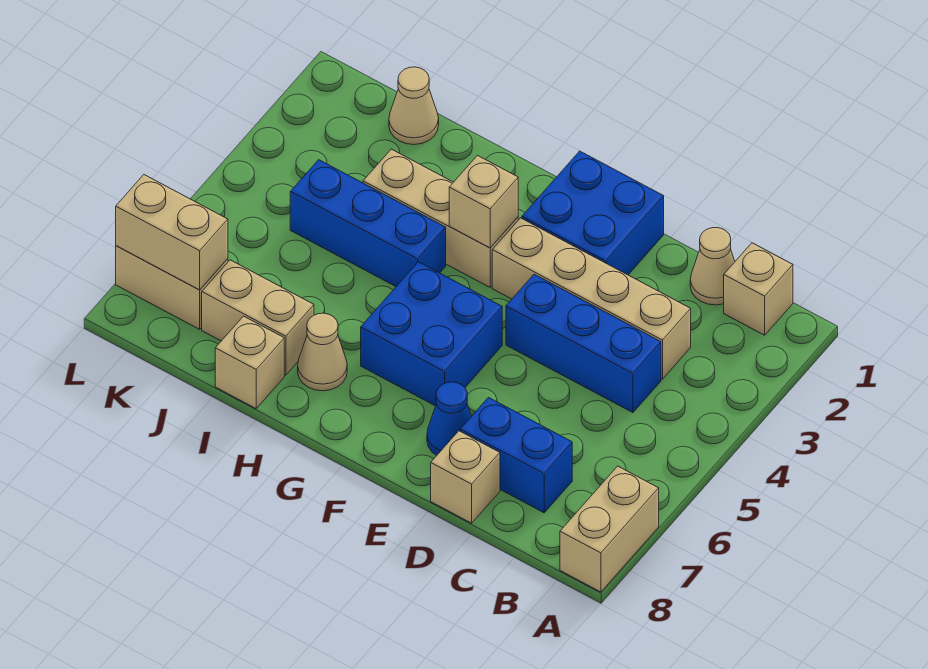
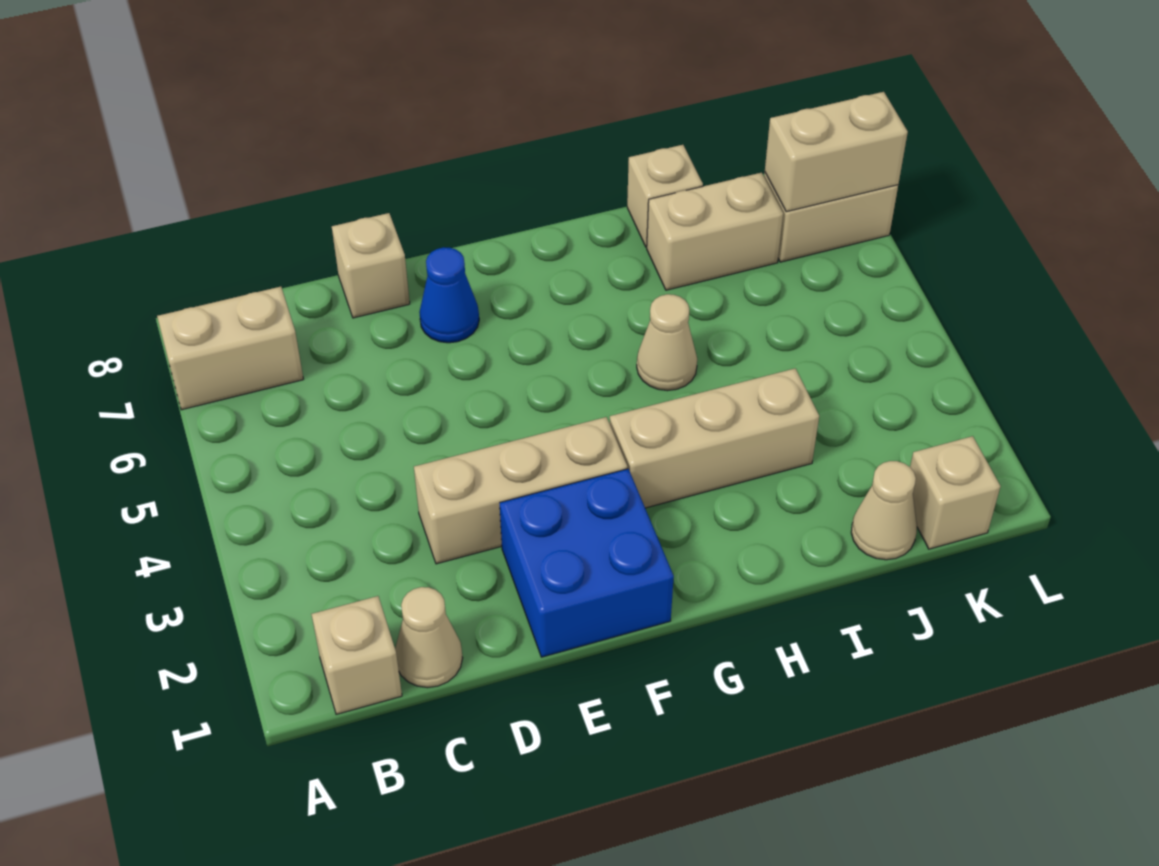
tan 1x2 brick [560,466,659,592] -> tan 1x2 brick turned to [157,287,303,410]
tan 1x4 brick [492,218,691,379] -> tan 1x3 brick [414,417,627,564]
blue 1x3 brick [506,274,661,413] -> none
blue 1x2 brick [460,398,572,513] -> none
blue 2x2 brick [361,262,502,406] -> none
tan 1x1 brick [449,156,518,248] -> tan 1x1 brick moved to [910,436,1001,549]
blue 1x3 brick [290,160,446,286] -> none
tan 1x1 cone [298,313,347,391] -> tan 1x1 cone moved to [637,294,697,391]

